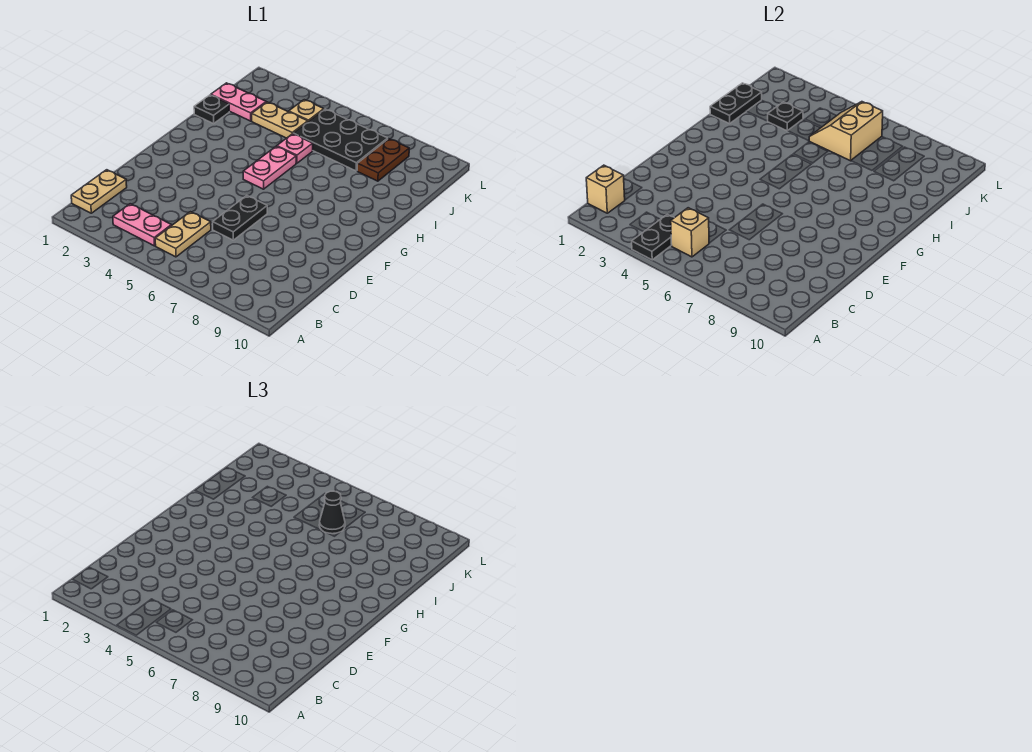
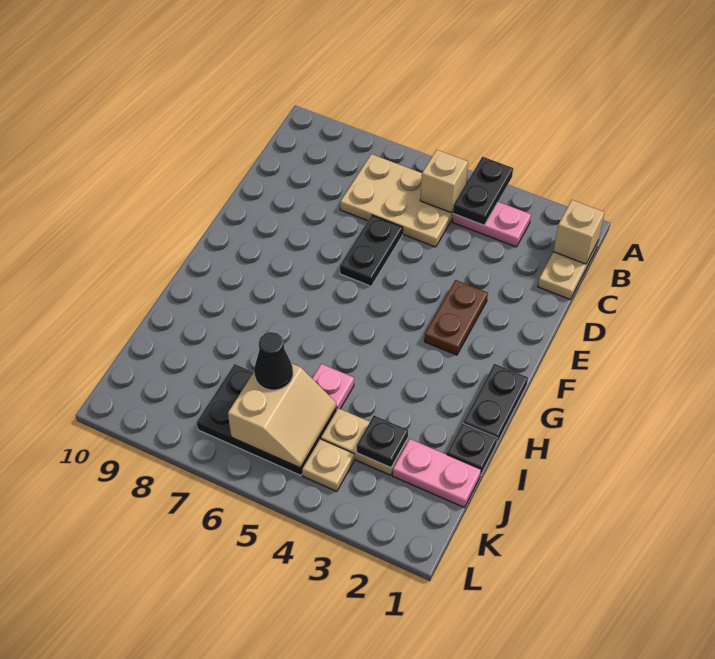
tan 1x2 plate [155,212,211,257] -> tan 2x3 plate [340,154,453,247]
pink 1x2 plate [243,146,296,189] -> none
black 1x2 plate [710,83,762,124] -> black 1x2 plate moved to [463,364,528,444]
brown 1x2 plate [357,139,409,181] -> brown 1x2 plate moved to [424,280,488,355]

